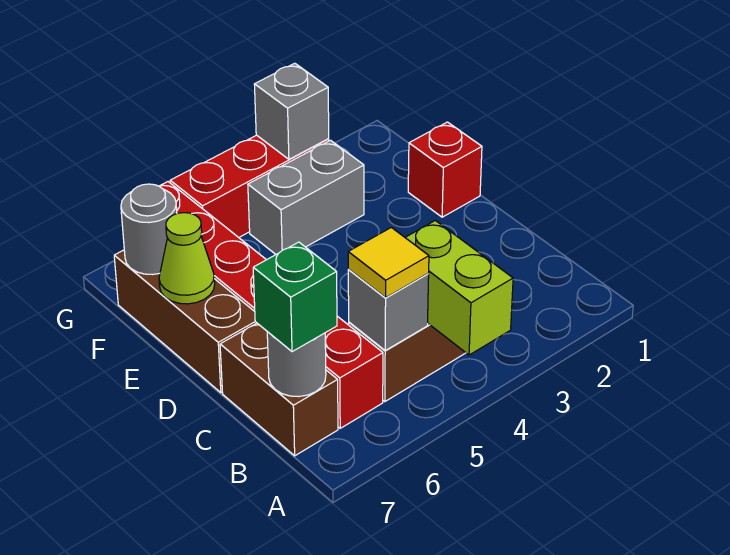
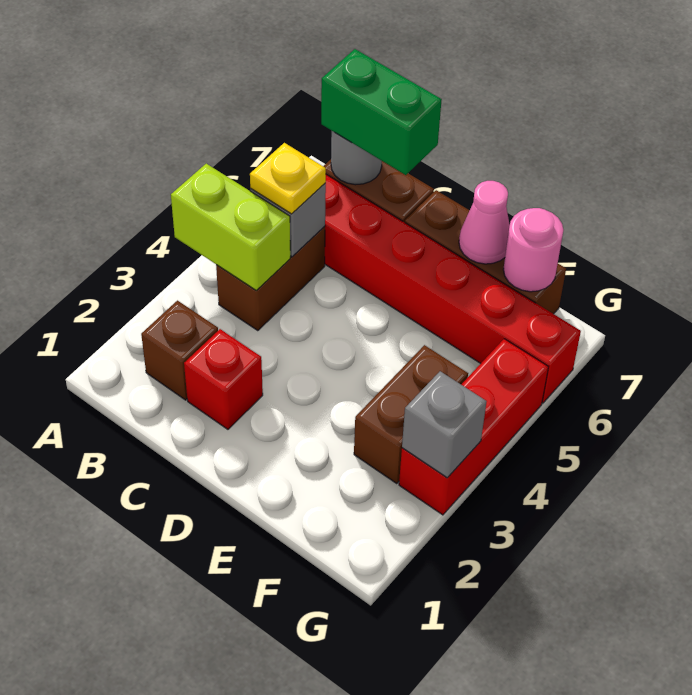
none -> brown 1x1 brick [141,301,218,400]
yellow 1x1 tile [348,227,429,298] -> yellow 1x1 plate [250,143,326,214]
green 1x1 brick [253,242,337,352] -> green 1x2 brick [321,49,442,175]
red 1x1 brick [408,122,482,217] -> red 1x1 brick moved to [184,329,263,429]
lime 1x1 cone [159,213,215,304] -> pink 1x1 cone [459,181,510,264]
grey 1x2 brick [248,140,364,254] -> brown 1x2 brick [354,345,468,484]
grey 1x1 round brick [121,184,177,275] -> pink 1x1 round brick [503,208,563,292]

